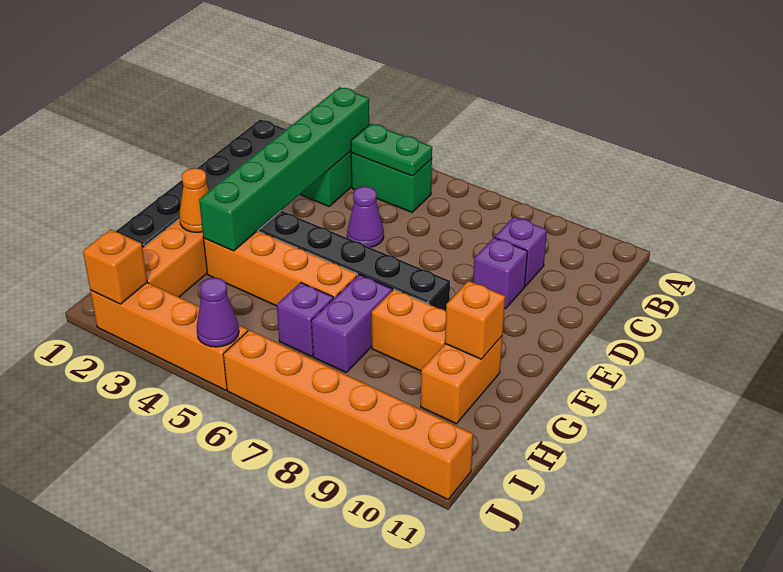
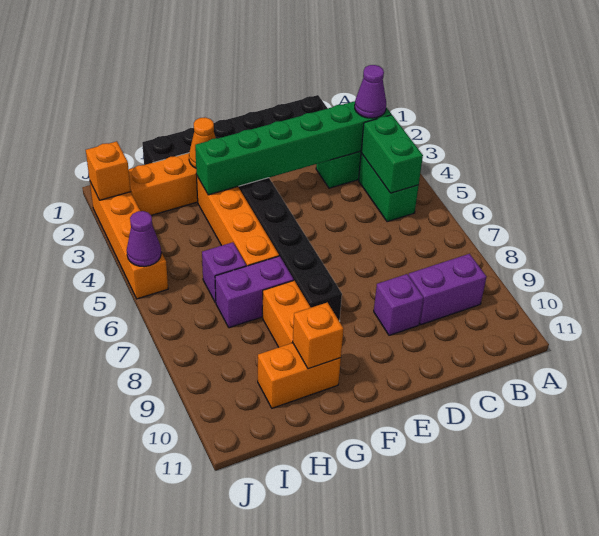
green 1x2 plate [351,124,432,176] -> green 1x2 brick [361,115,423,193]
purple 1x1 brick [495,217,547,286] -> purple 1x2 brick [409,254,486,325]
purple 1x1 cone [347,186,384,247] -> purple 1x1 cone moved to [355,65,386,118]
orange 1x6 brick [223,330,473,500] -> none

